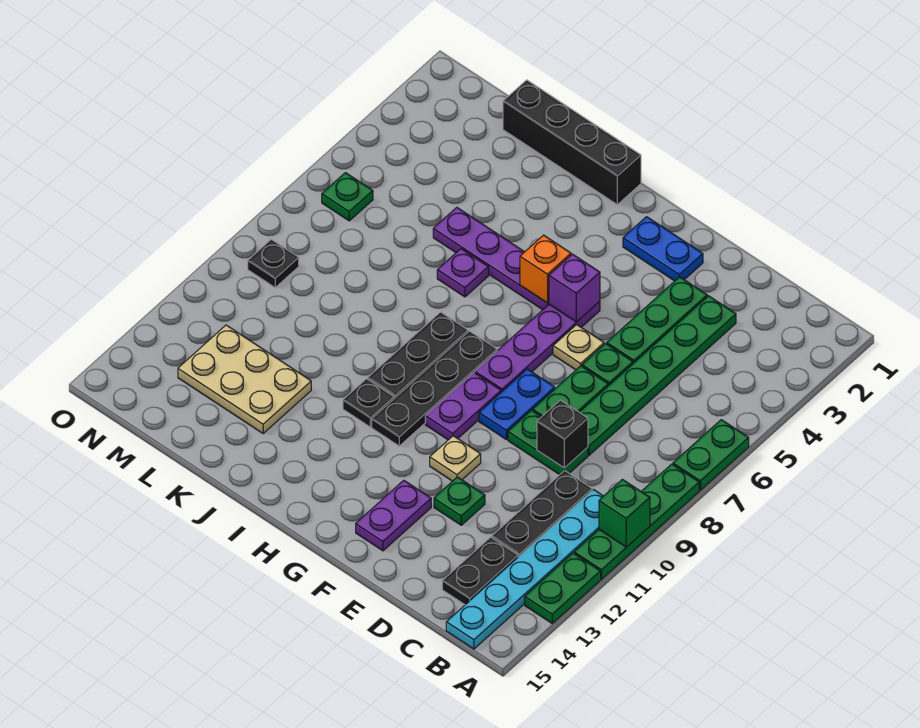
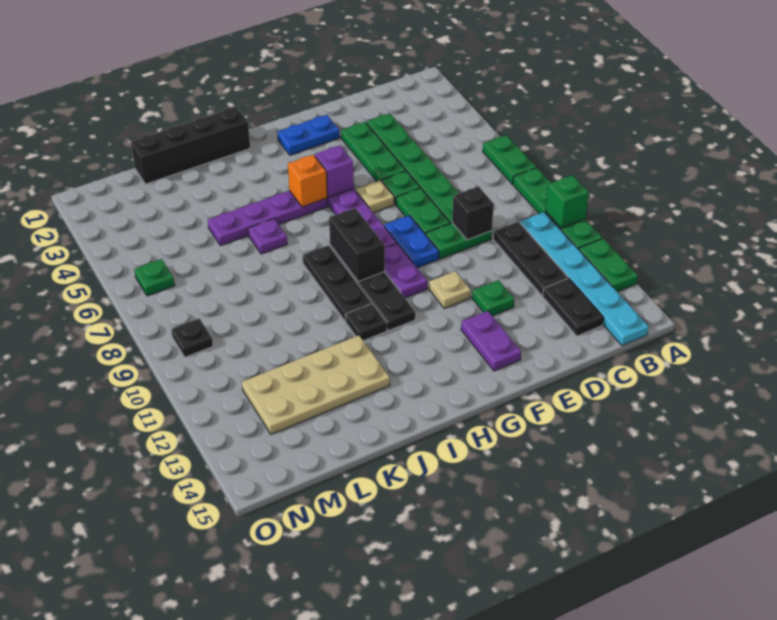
none -> black 1x2 brick [329,208,385,282]
tan 2x3 plate [178,325,311,433] -> tan 2x4 plate [242,335,390,434]

